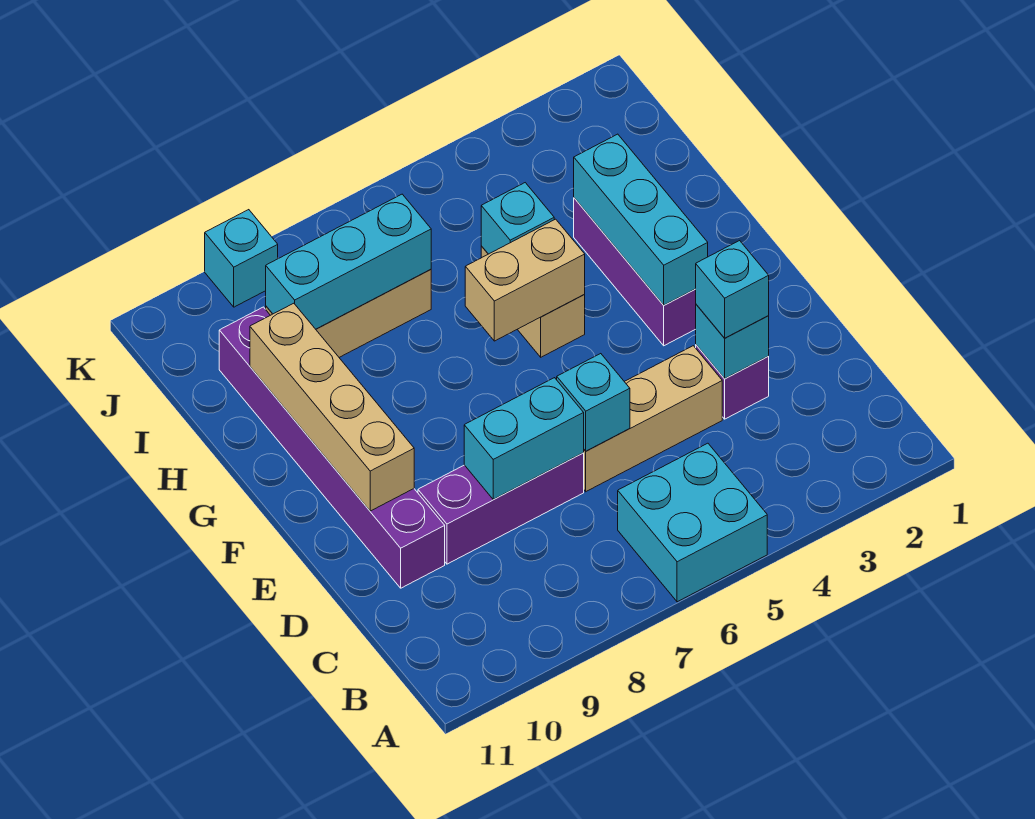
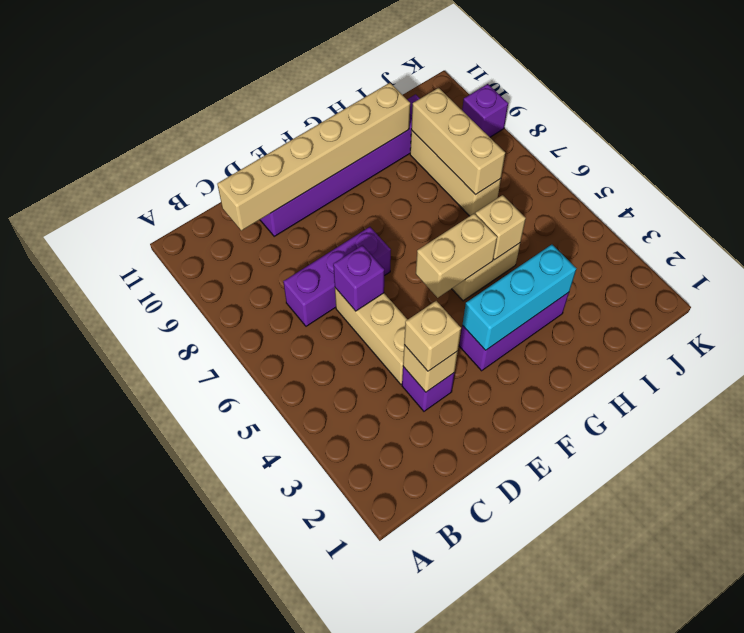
cyan 2x2 brick [618,443,767,602] -> none
cyan 1x1 brick [696,305,769,379] -> tan 1x1 brick [403,345,458,392]
cyan 1x1 brick [696,241,769,338] -> tan 1x1 brick [404,301,461,371]
cyan 1x1 brick [557,354,630,451] -> purple 1x1 brick [333,245,384,311]
purple 1x3 brick [418,453,584,564] -> purple 1x3 brick turned to [283,227,391,326]
cyan 1x2 brick [464,378,584,500] -> none
tan 1x4 brick [250,303,414,511] -> tan 1x6 brick [217,83,410,231]
tan 1x2 brick [465,219,585,341] -> tan 1x2 brick turned to [416,213,497,298]
cyan 1x1 brick [481,183,554,254] -> tan 1x1 brick [476,195,526,260]
cyan 1x3 brick [266,194,431,329] -> tan 1x3 brick [411,88,505,195]
cyan 1x1 brick [205,210,278,307] -> purple 1x1 brick [462,84,508,137]

